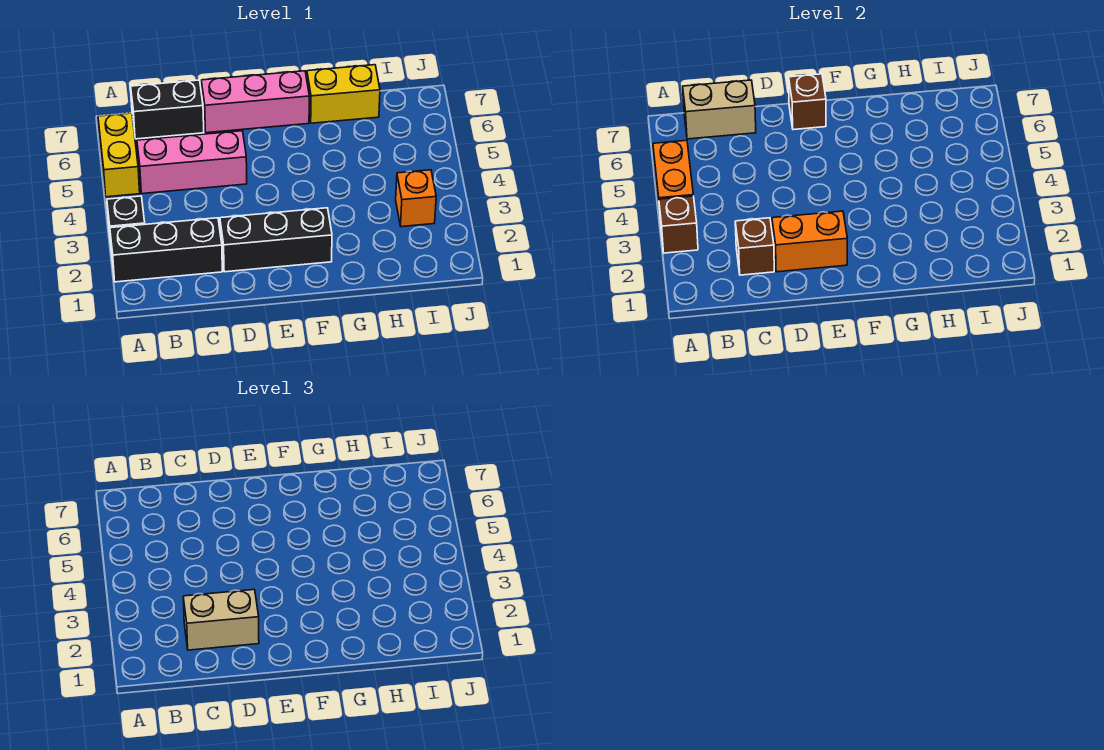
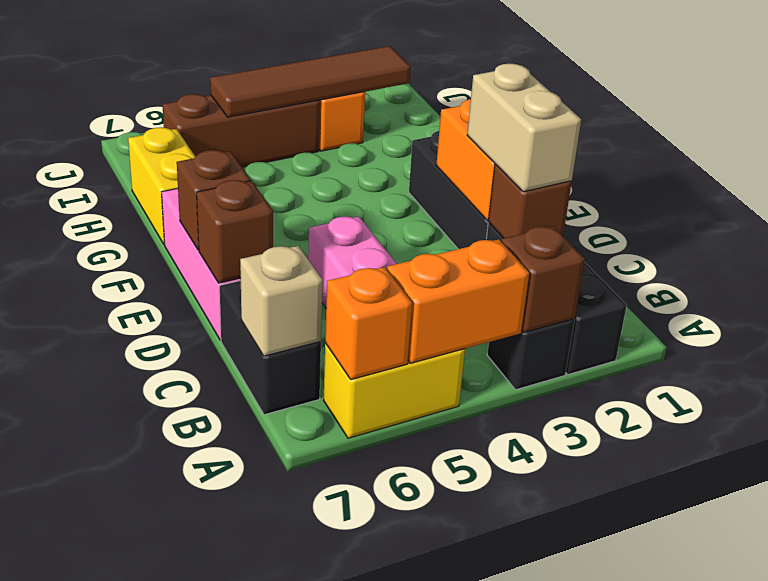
none -> orange 1x1 brick [325,267,412,379]
tan 1x2 brick [683,80,756,139] -> tan 1x1 brick [240,246,323,356]
none -> brown 1x1 brick [197,180,273,283]
none -> brown 1x4 tile [210,46,411,117]
none -> brown 1x3 brick [163,94,320,167]

